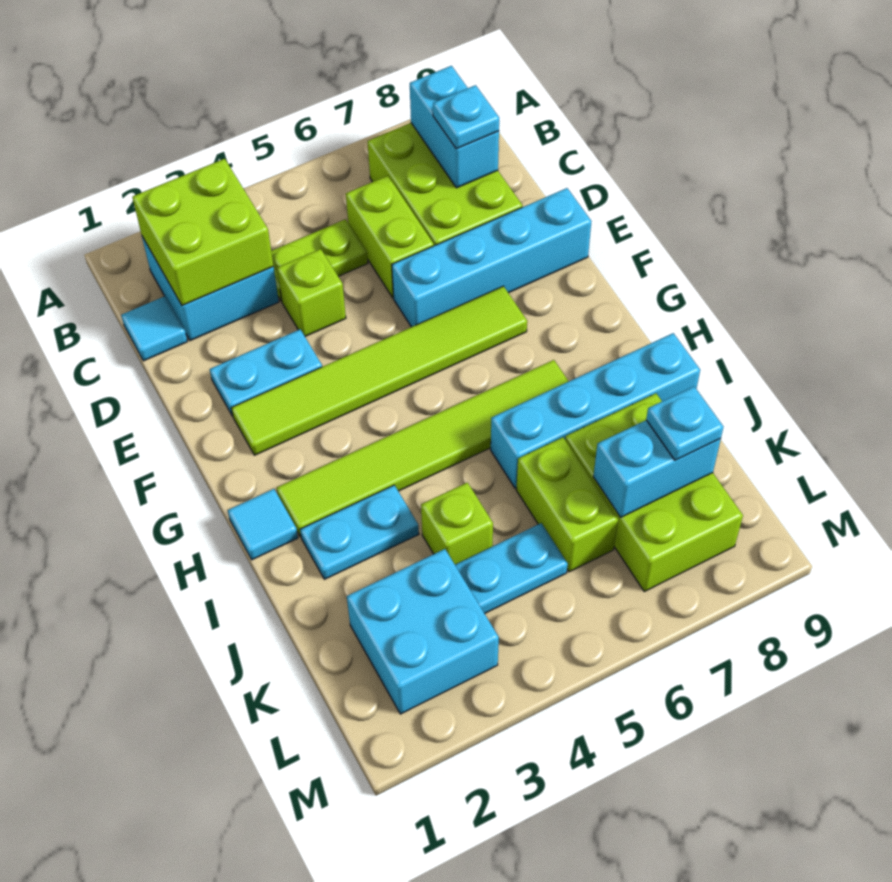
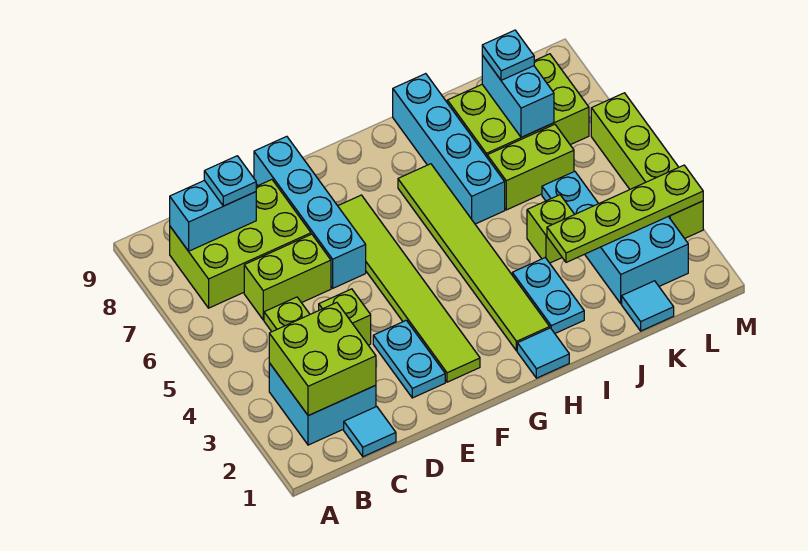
none -> lime 1x4 plate [547,165,703,262]
none -> cyan 1x1 tile [622,281,674,331]
none -> lime 1x4 brick [591,93,703,239]

